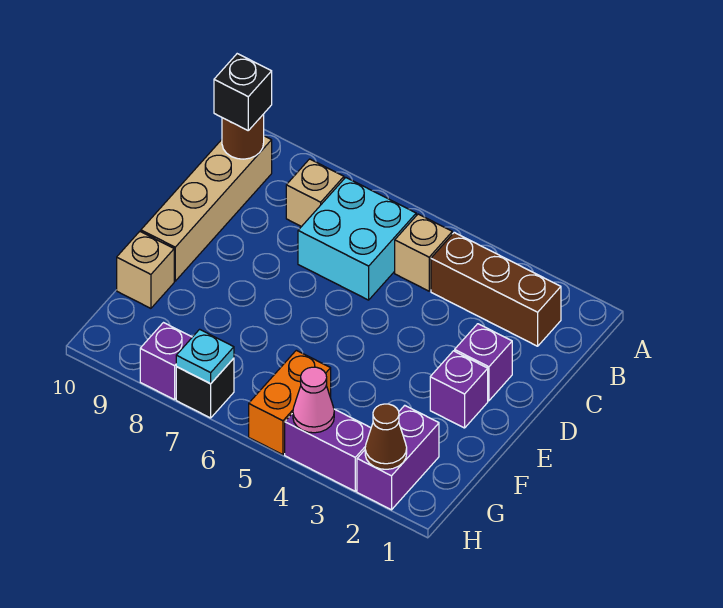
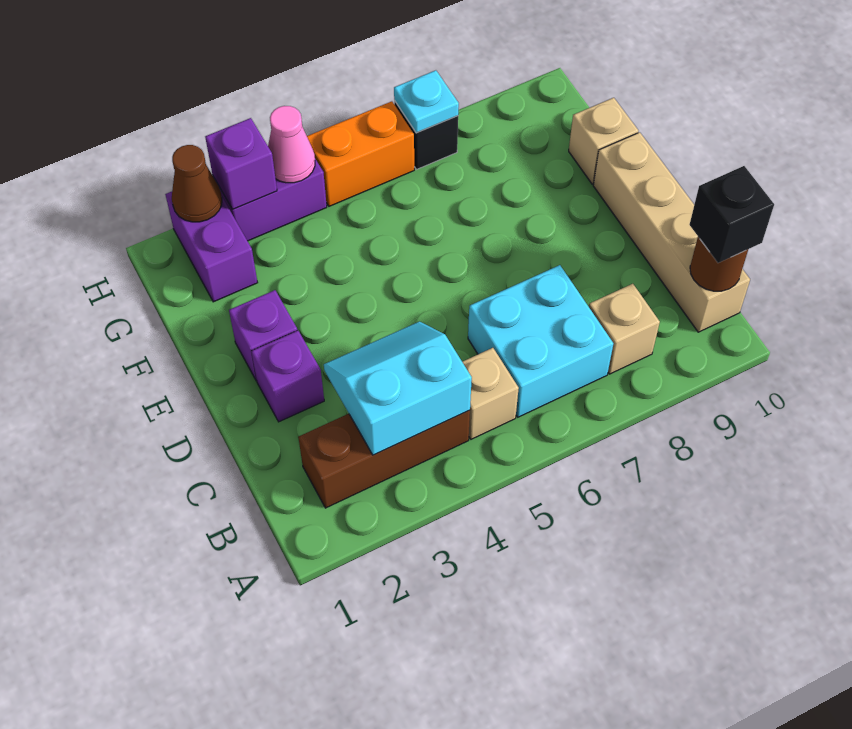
none -> cyan 2x2 slope [324,322,472,455]
orange 1x2 brick [249,350,331,455] -> orange 1x2 brick turned to [307,101,414,206]
purple 1x1 brick [140,323,192,400] -> purple 1x1 brick moved to [205,118,277,210]

